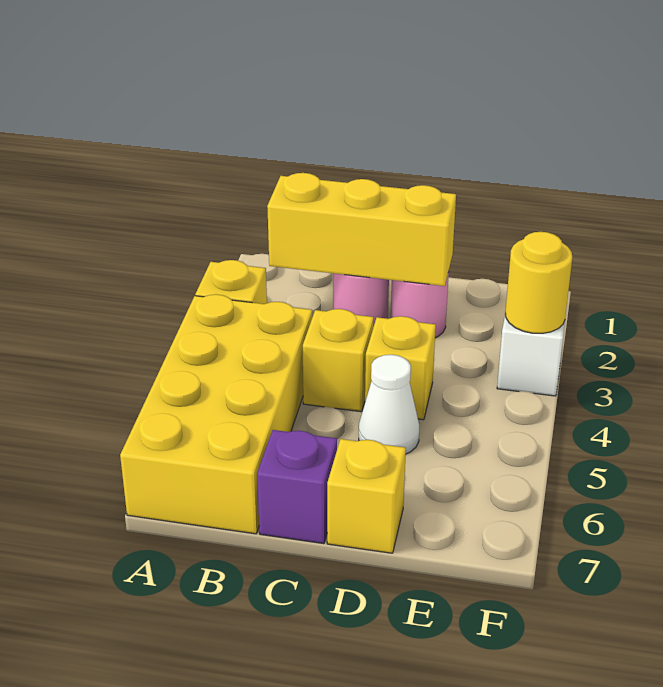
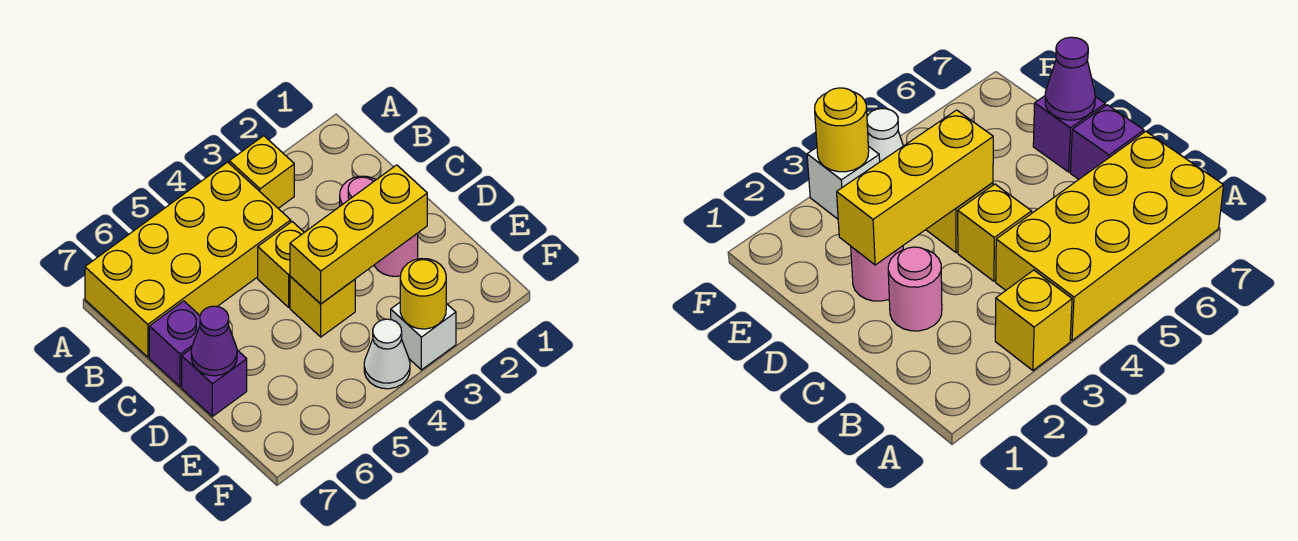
yellow 1x3 brick [267,173,456,286] -> yellow 1x3 brick turned to [290,165,427,304]
white 1x1 cone [359,355,419,454] -> white 1x1 cone moved to [364,319,410,389]
yellow 1x1 brick [327,439,406,553] -> purple 1x1 brick [182,348,247,416]
none -> purple 1x1 cone [191,306,237,376]

